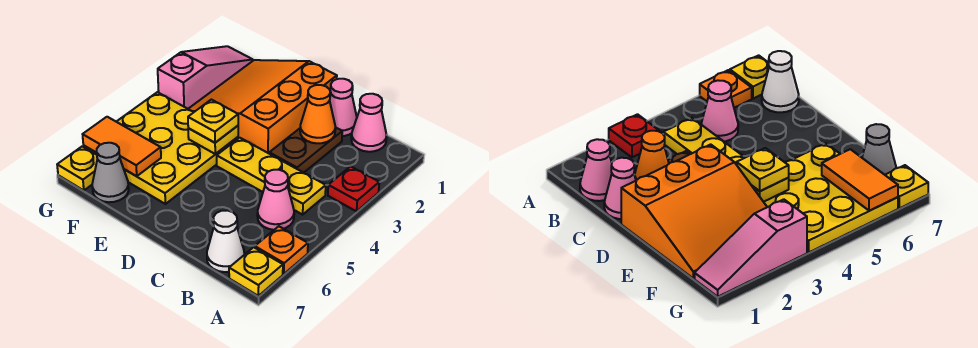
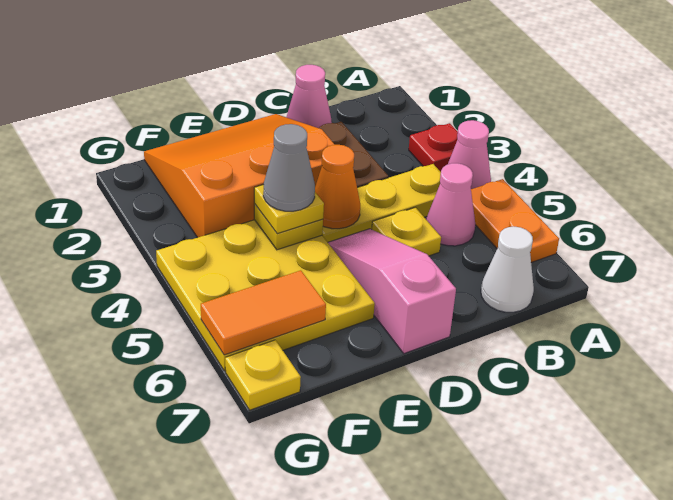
orange 1x1 plate [255,226,308,274] -> orange 1x2 plate [471,179,559,262]
yellow 1x1 plate [229,247,283,296] -> yellow 1x1 plate moved to [372,207,441,256]
pink 1x1 cone [351,94,387,152] -> pink 1x1 cone moved to [448,120,491,189]
orange 1x1 cone [300,85,336,143] -> orange 1x1 cone moved to [315,145,360,229]
orange 3x3 slope [189,60,337,153] -> orange 3x3 slope turned to [144,114,335,238]
grey 1x1 cone [92,143,129,202] -> grey 1x1 cone moved to [263,124,315,211]
pink 1x3 slope [158,46,253,109] -> pink 1x3 slope moved to [328,229,456,353]

